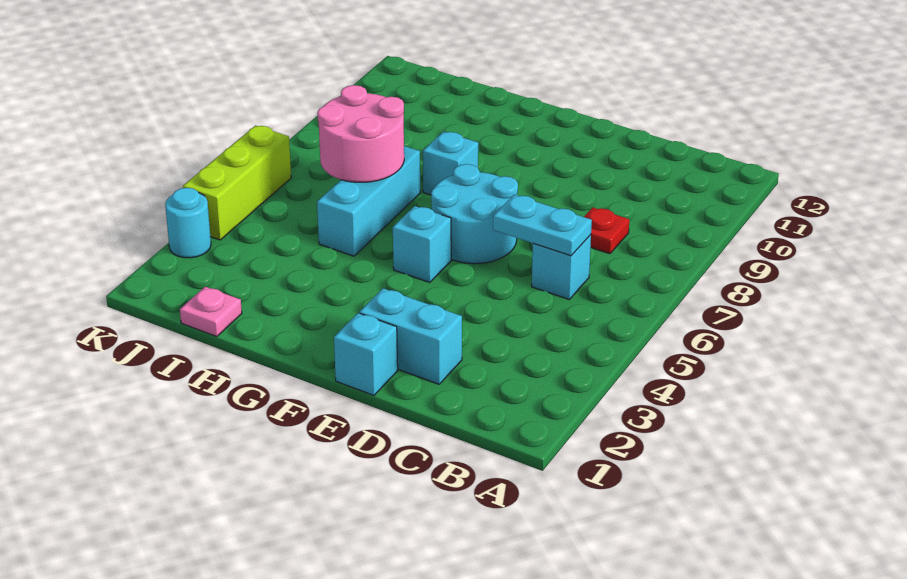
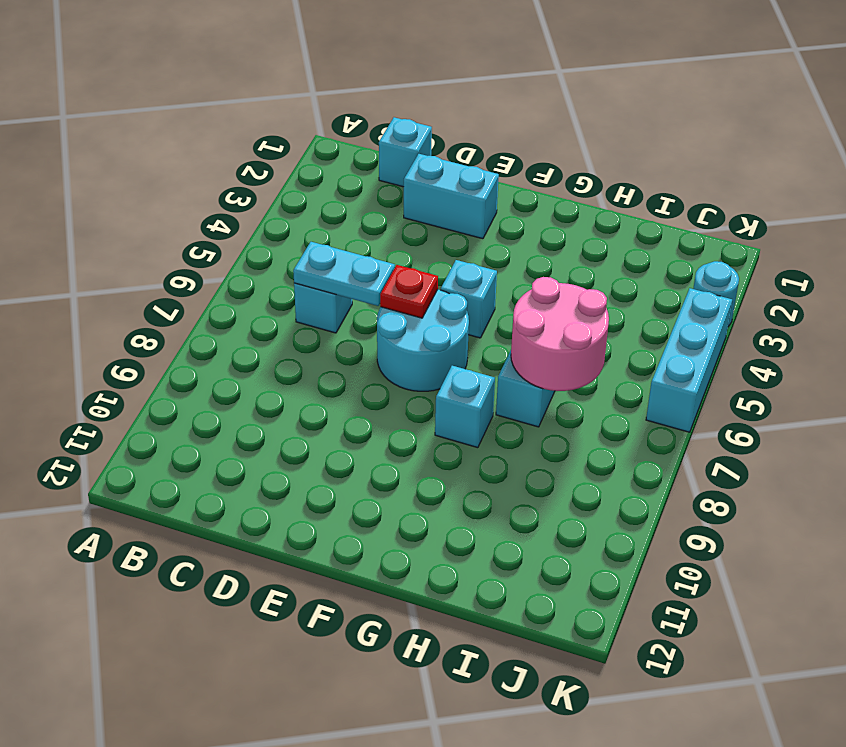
red 1x1 plate [584,207,629,254] -> red 1x1 plate moved to [380,265,438,318]
cyan 1x1 brick [334,313,398,395] -> cyan 1x1 brick moved to [379,117,432,187]
pink 1x1 plate [180,287,242,337] -> none
lime 1x3 brick [183,125,291,240] -> cyan 1x3 brick [646,288,732,432]

